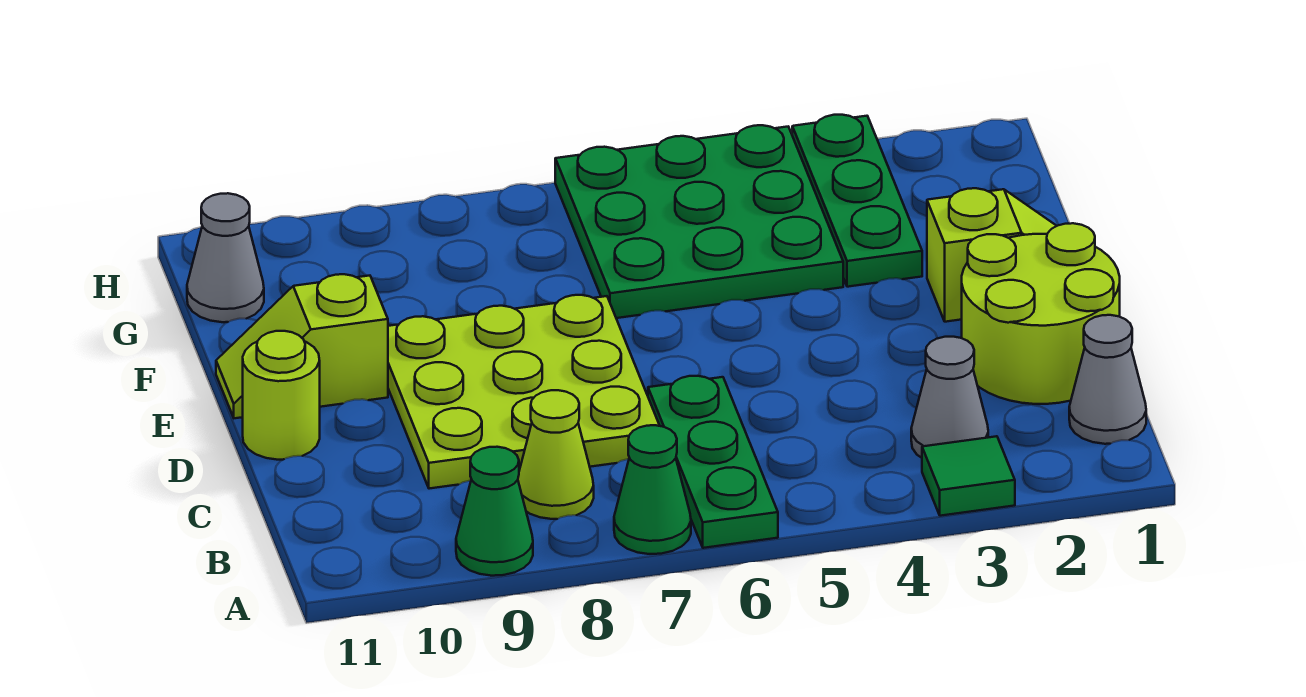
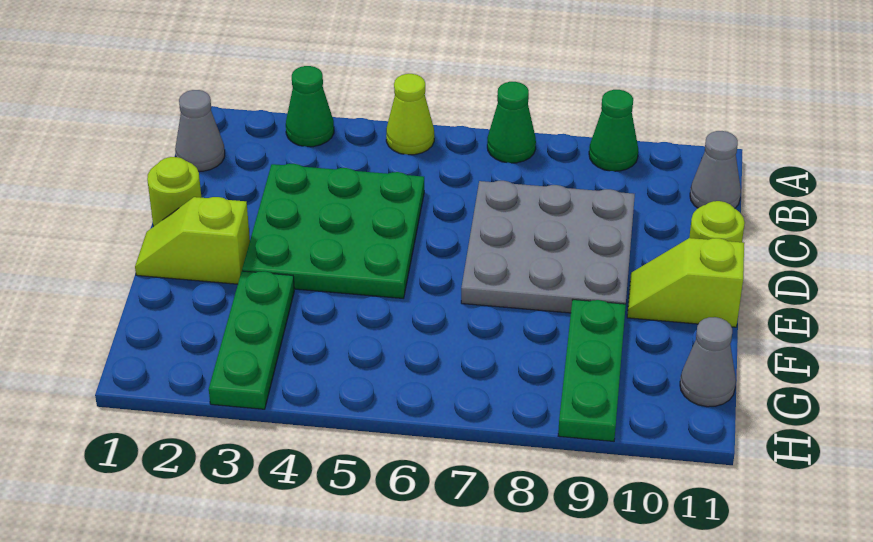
green 1x1 tile [922,436,1015,516] -> green 1x1 cone [286,66,334,147]
green 1x3 plate [648,376,778,548] -> green 1x3 plate moved to [558,300,626,441]
grey 1x1 cone [911,337,988,458] -> grey 1x1 cone moved to [690,131,741,208]
lime 1x1 cone [518,390,594,519] -> lime 1x1 cone moved to [386,74,434,155]
lime 2x2 round brick [962,223,1120,404] -> lime 1x1 round brick [147,157,201,227]
lime 3x3 plate [388,295,660,489] -> grey 3x3 plate [461,181,635,313]
lime 1x2 slope [216,274,388,418] -> lime 1x2 slope turned to [627,238,744,327]
green 3x3 plate [555,125,843,318] -> green 3x3 plate moved to [242,164,424,298]

